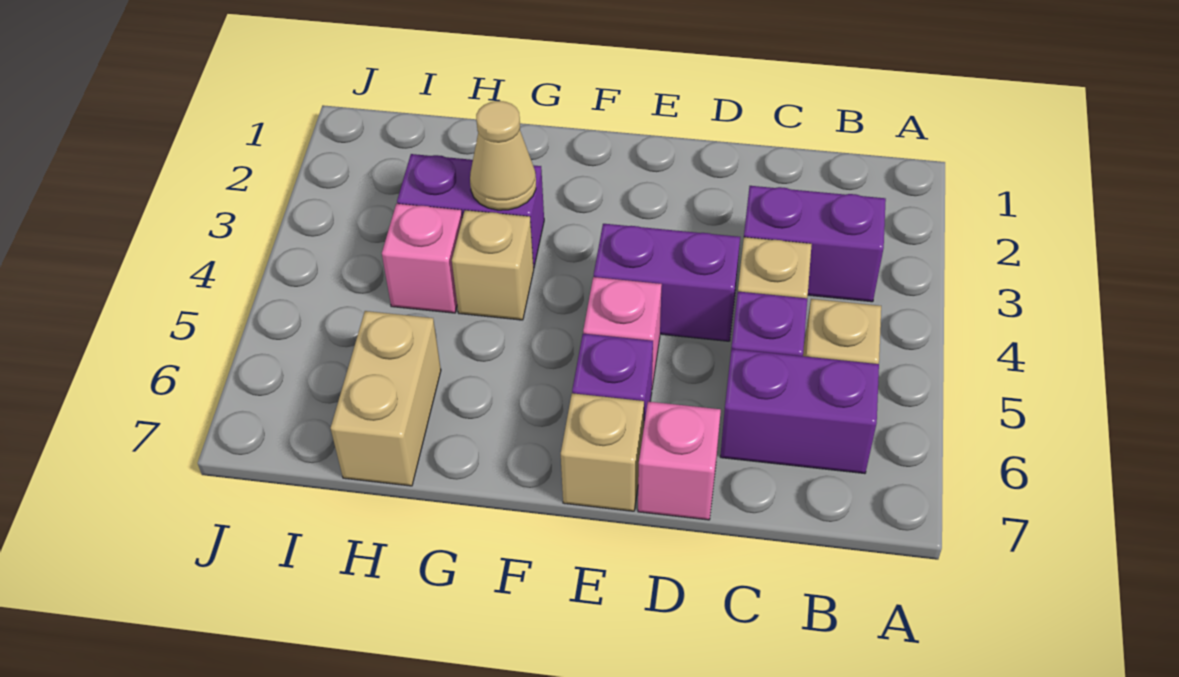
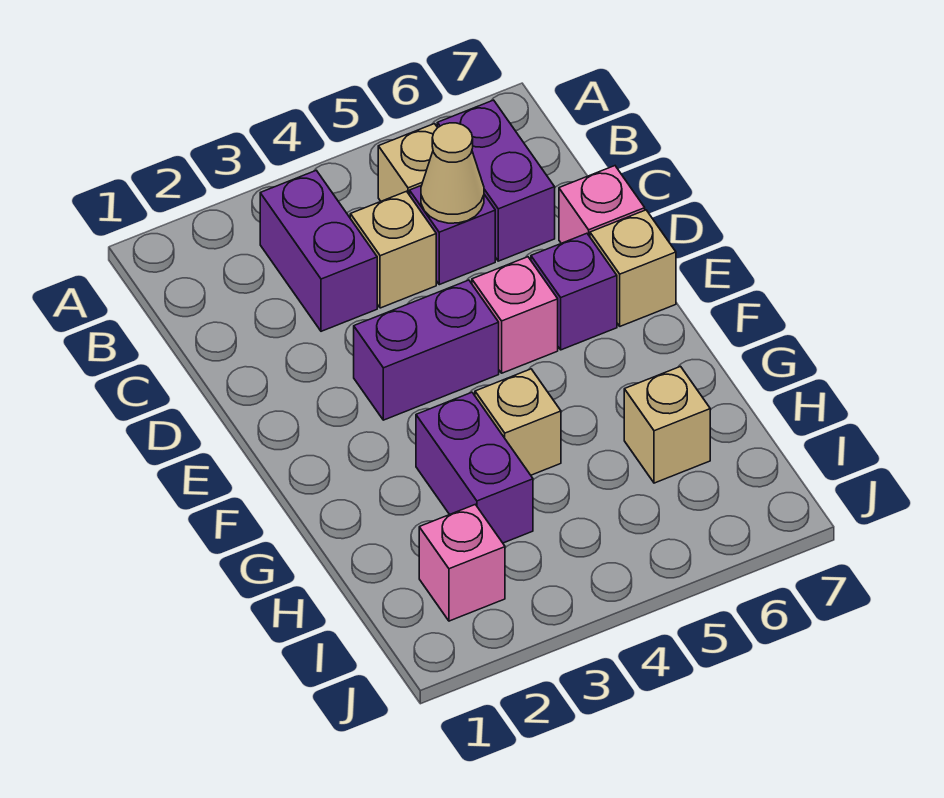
purple 1x2 brick [594,224,740,341] -> purple 1x2 brick turned to [354,280,499,420]
tan 1x1 cone [470,101,536,210] -> tan 1x1 cone moved to [421,123,484,223]
pink 1x1 brick [382,204,462,313] -> pink 1x1 brick moved to [419,505,505,621]
tan 1x2 brick [331,311,441,486] -> tan 1x1 brick [624,367,710,483]

